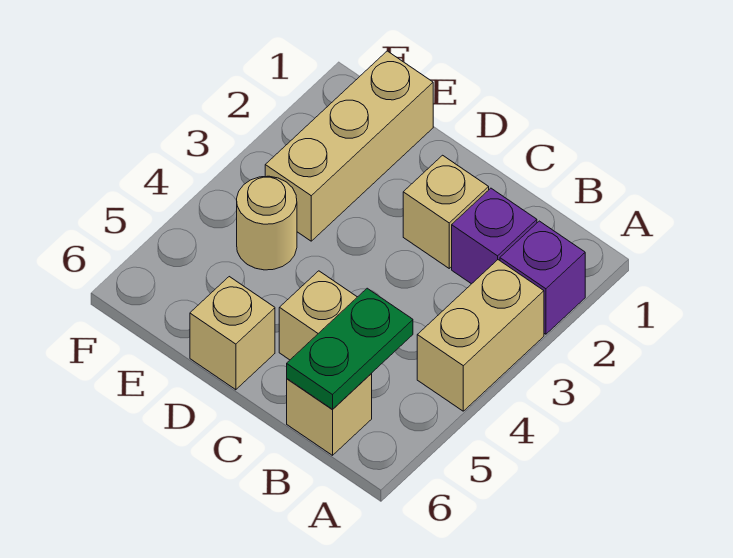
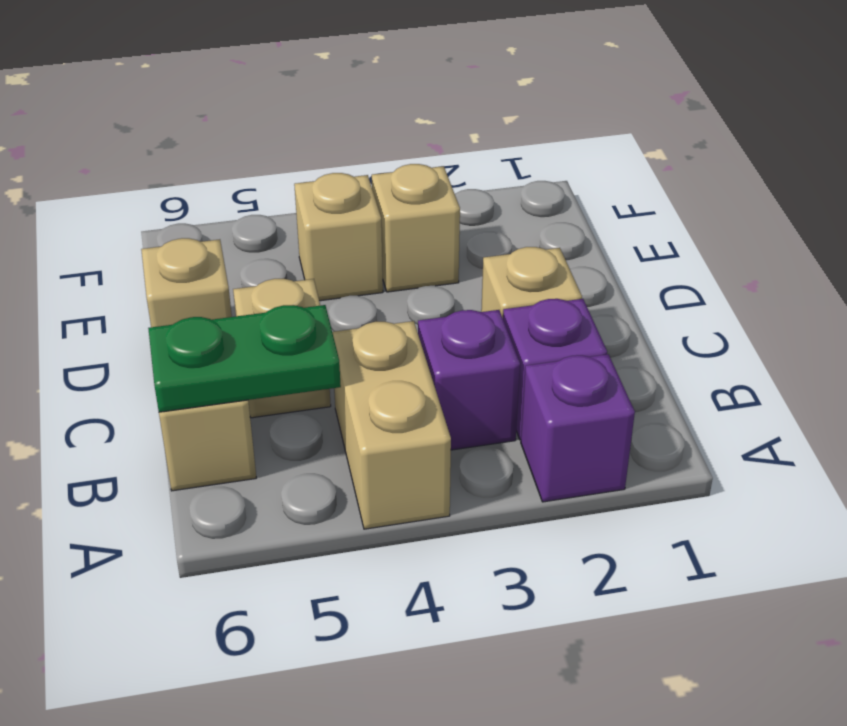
tan 1x2 brick [417,260,544,411] -> tan 1x2 brick turned to [332,321,451,529]
none -> purple 1x1 brick [418,310,520,450]
tan 1x3 brick [265,51,433,241] -> tan 1x1 brick [372,164,460,292]
tan 1x1 round brick [237,176,297,270] -> tan 1x1 brick [294,173,383,301]

